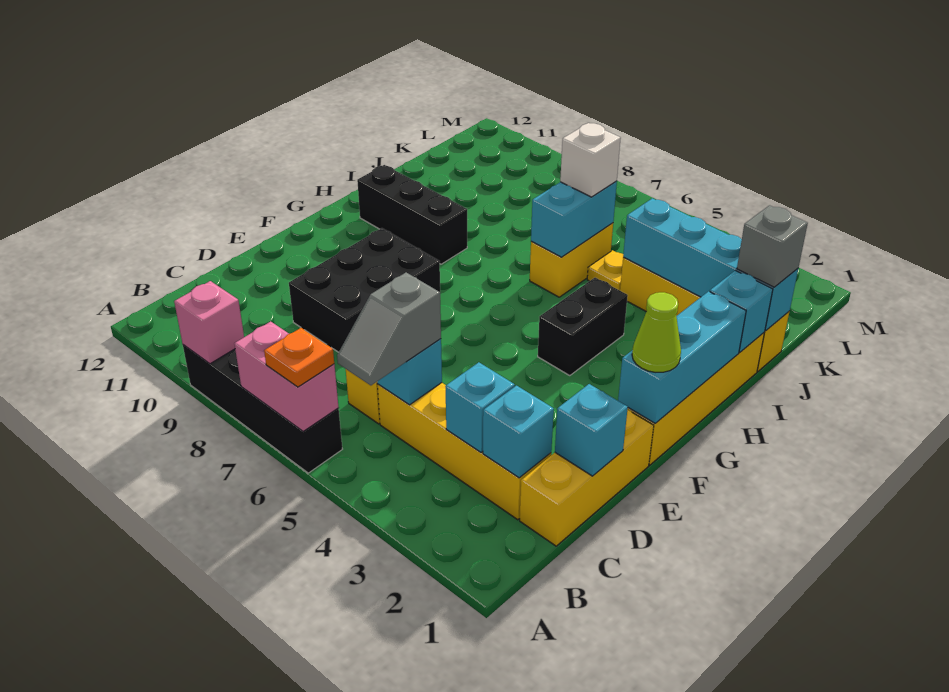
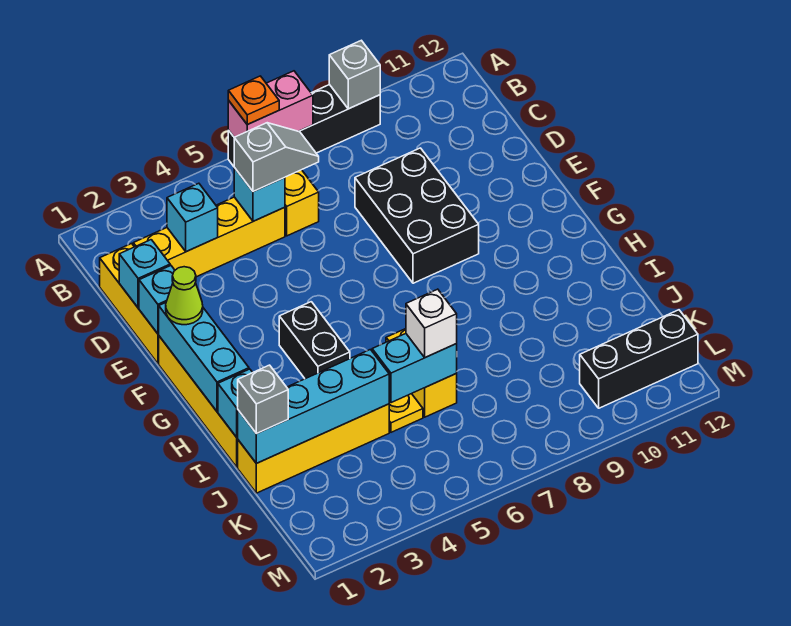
pink 1x1 brick [174,281,244,364] -> grey 1x1 brick [329,40,380,109]
grey 1x2 slope [337,272,441,385] -> grey 1x2 slope turned to [234,123,319,192]
cyan 1x1 brick [483,386,554,478] -> cyan 1x1 brick moved to [139,265,175,334]
black 1x3 brick [357,165,467,264] -> black 1x3 brick moved to [580,310,698,408]
cyan 1x2 brick [531,181,617,257] -> cyan 1x2 brick turned to [372,334,457,403]

